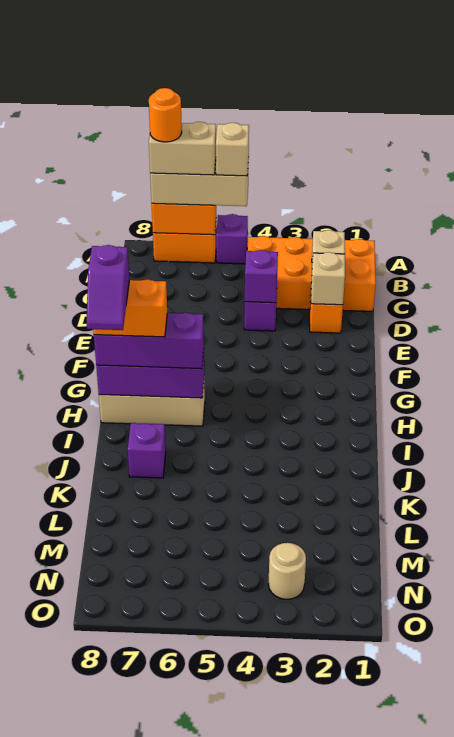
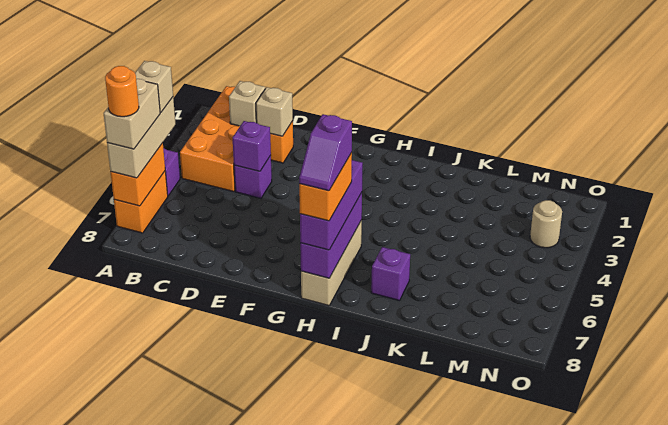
purple 1x2 slope [87,245,129,330] -> purple 1x2 slope turned to [299,114,352,191]

